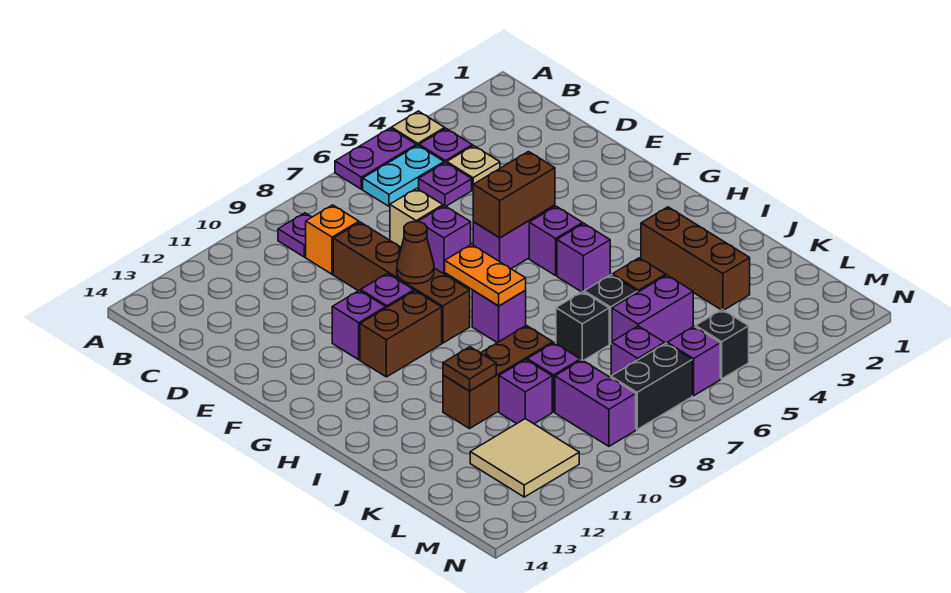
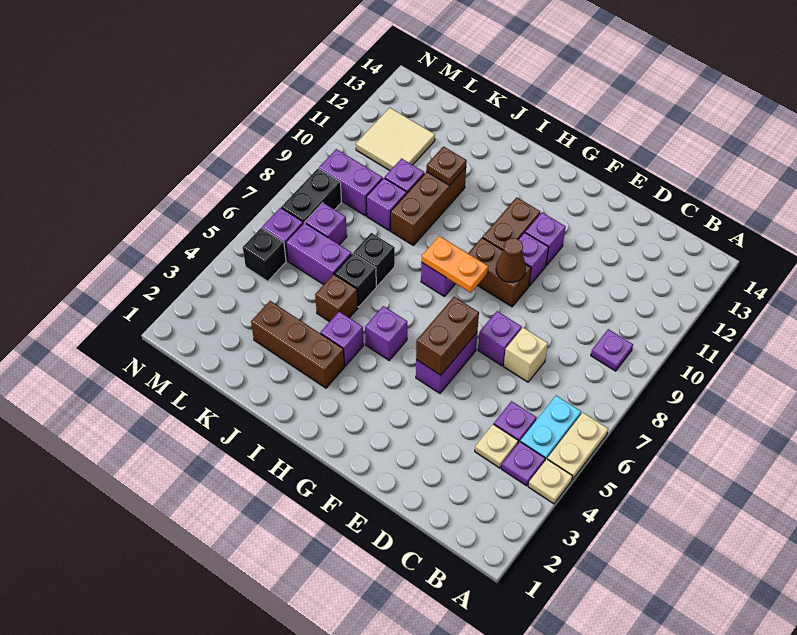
purple 1x2 plate [335,128,416,189] -> tan 1x2 plate [547,413,608,480]
orange 1x1 brick [306,205,359,274] -> none
brown 1x4 brick [333,222,470,343] -> brown 1x2 brick [468,238,531,307]
purple 1x1 brick [529,206,583,275] -> purple 1x1 brick moved to [320,312,364,366]
purple 1x2 brick [612,275,693,344] -> purple 1x2 brick turned to [286,223,351,285]

